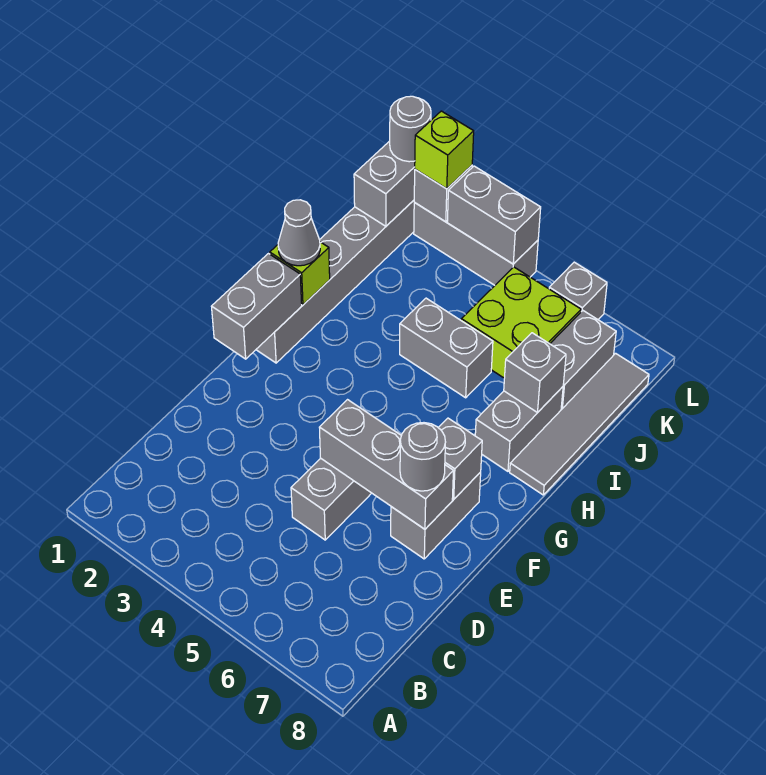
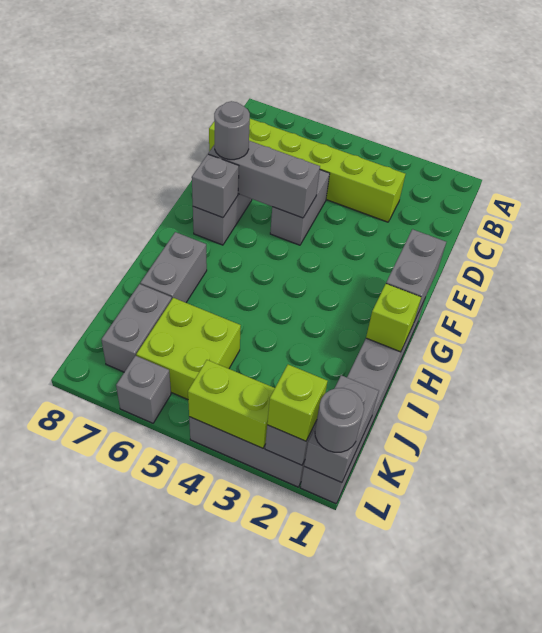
none -> lime 1x6 brick [209,119,405,222]
grey 1x1 cone [278,200,320,266] -> none
grey 1x4 tile [510,353,649,495] -> none
grey 1x2 brick [400,298,493,398] -> none
grey 1x1 brick [504,333,566,413] -> none
grey 1x2 brick [447,166,541,264] -> lime 1x2 brick [188,360,275,448]

